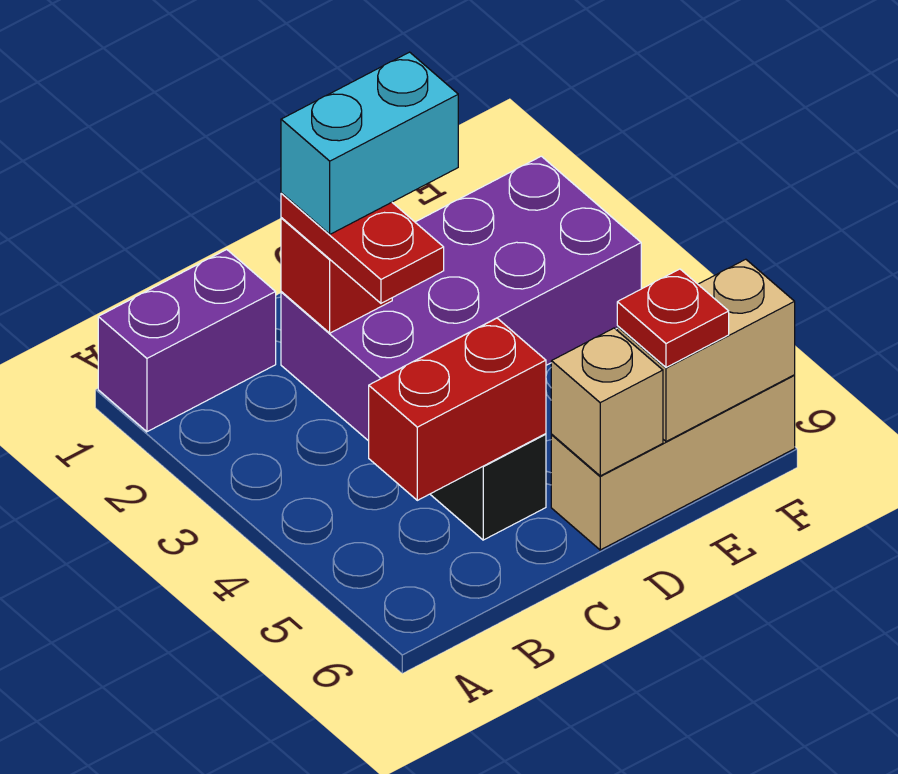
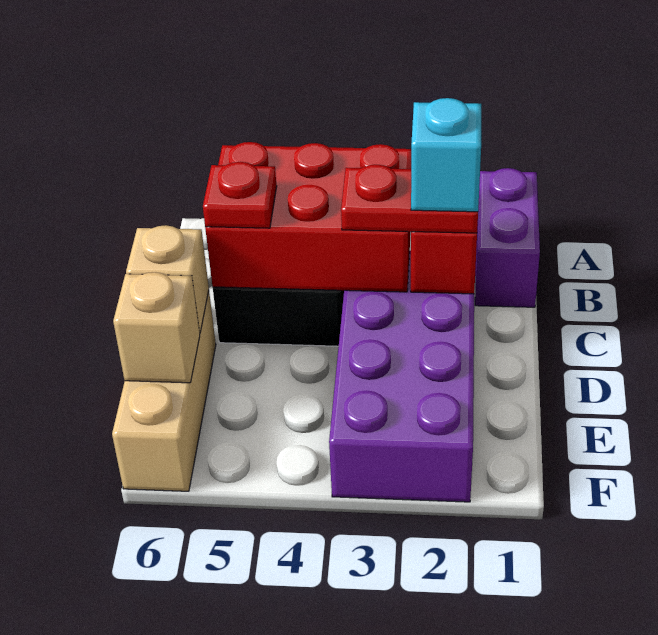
red 1x2 brick [369,318,546,500] -> red 2x3 brick [205,142,411,292]
cyan 1x2 brick [281,52,458,234] -> cyan 1x1 brick [411,98,481,212]
tan 1x2 brick [617,259,795,442] -> tan 1x1 brick [113,272,200,383]
red 1x1 plate [617,269,729,367] -> red 1x1 plate moved to [203,162,277,228]

